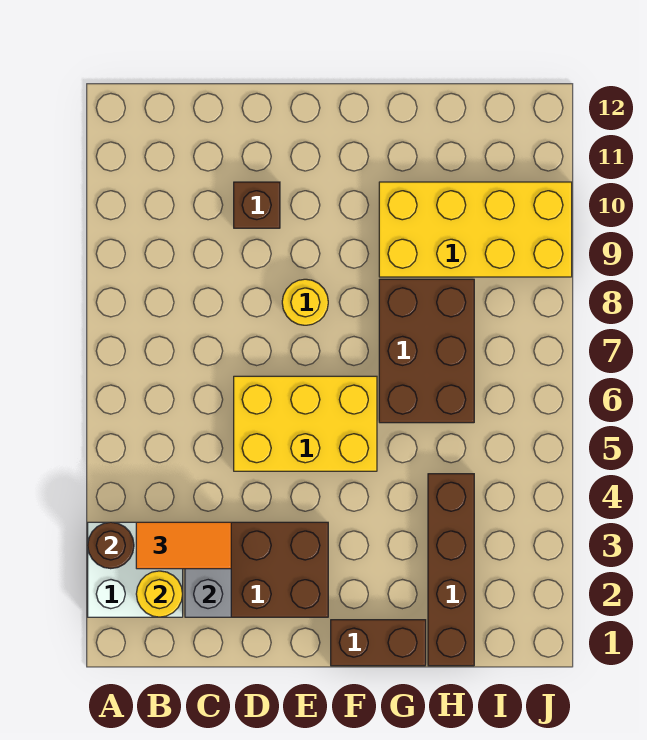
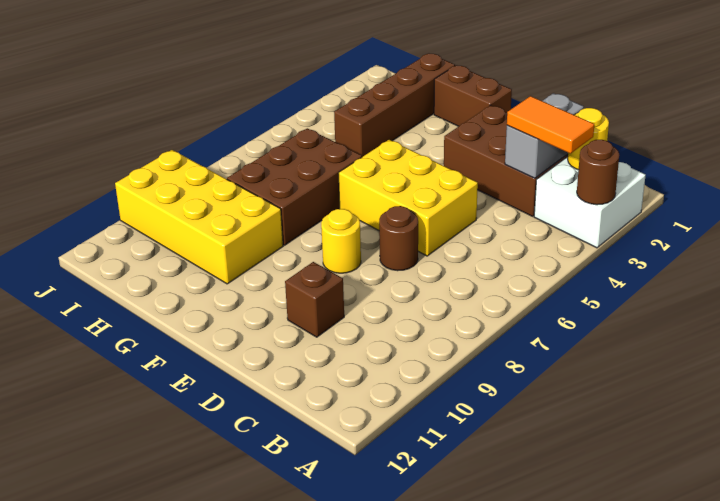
none -> brown 1x1 round brick [379,206,418,271]

